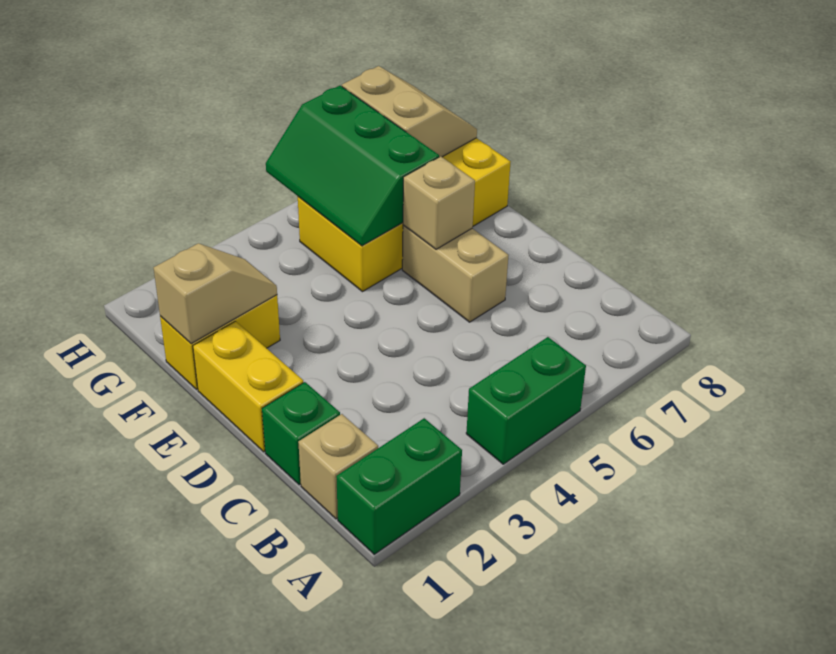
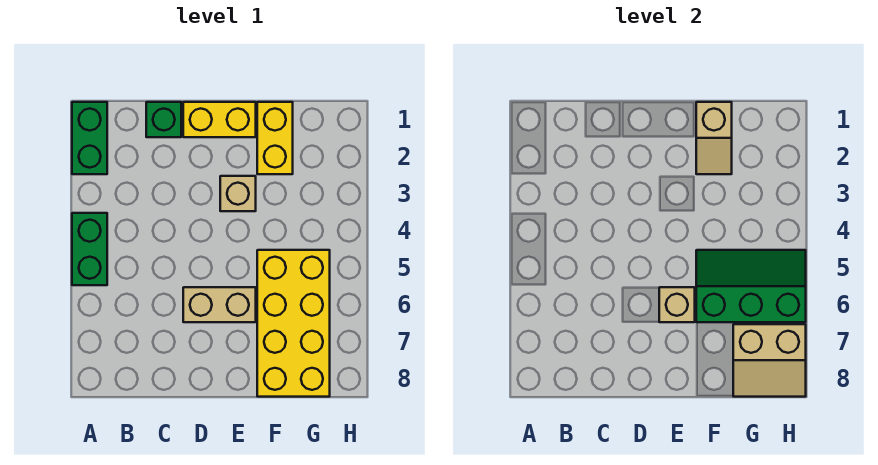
tan 1x1 brick [298,414,378,519] -> tan 1x1 brick moved to [220,176,256,211]

